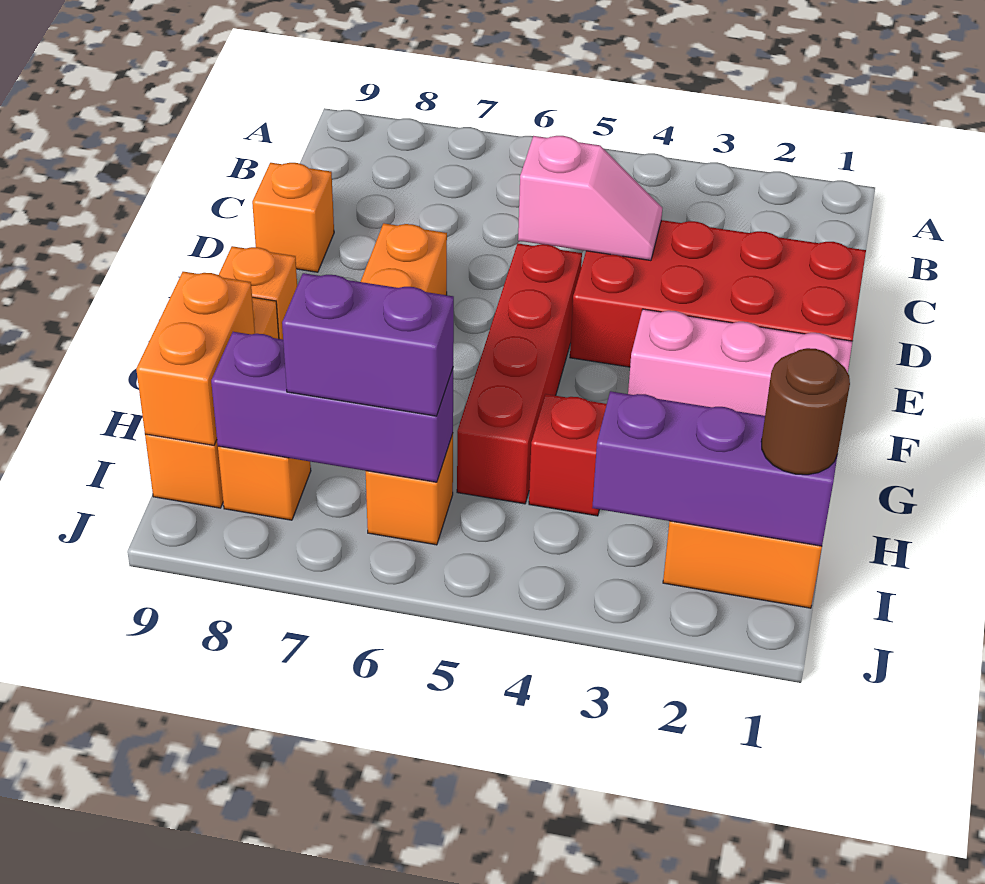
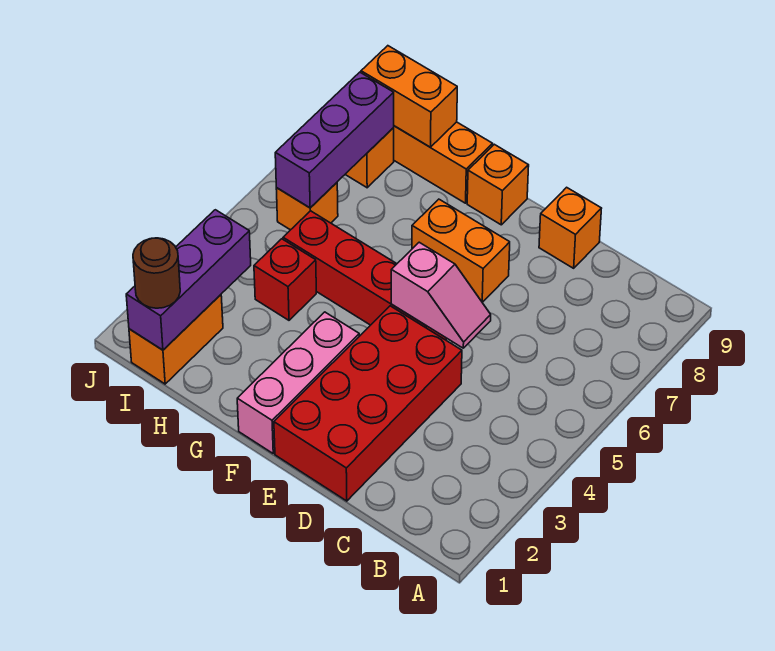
pink 1x2 slope [518,136,662,261] -> pink 1x2 slope turned to [391,242,491,348]
purple 1x2 brick [282,273,454,416] -> none

